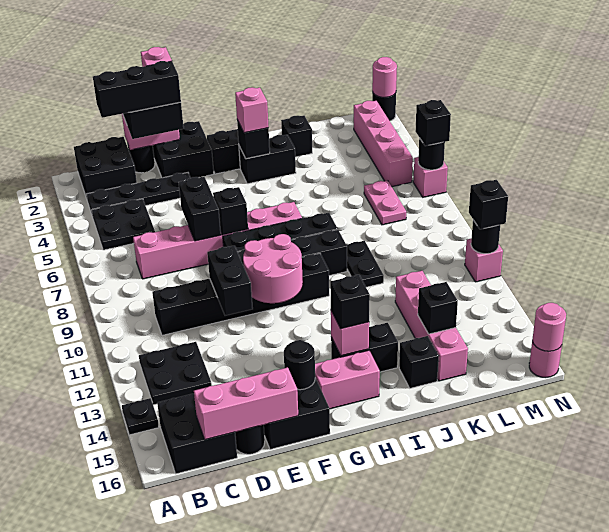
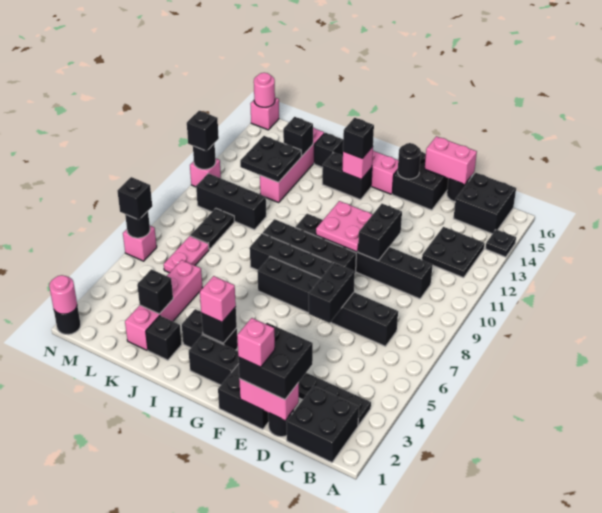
black 2x2 plate [91,199,155,250] -> black 2x2 plate moved to [240,136,301,182]
black 1x3 brick [93,61,181,118] -> black 1x3 brick moved to [196,173,266,230]
pink 1x6 brick [133,202,302,279] -> black 1x6 brick [257,257,398,346]
pink 1x3 brick [194,367,298,440] -> pink 1x2 brick [425,136,477,184]
black 1x1 brick [213,187,248,235] -> black 1x1 brick moved to [137,269,173,314]
pink 2x2 round brick [243,234,303,303] -> pink 2x2 plate [316,201,373,252]
black 1x2 plate [347,241,384,287] -> black 1x2 plate moved to [190,208,234,249]
pink 1x4 brick [354,101,413,187] -> pink 1x4 brick moved to [125,260,202,350]
pink 1x1 round brick [529,339,562,378] -> pink 1x1 brick [250,98,279,130]

